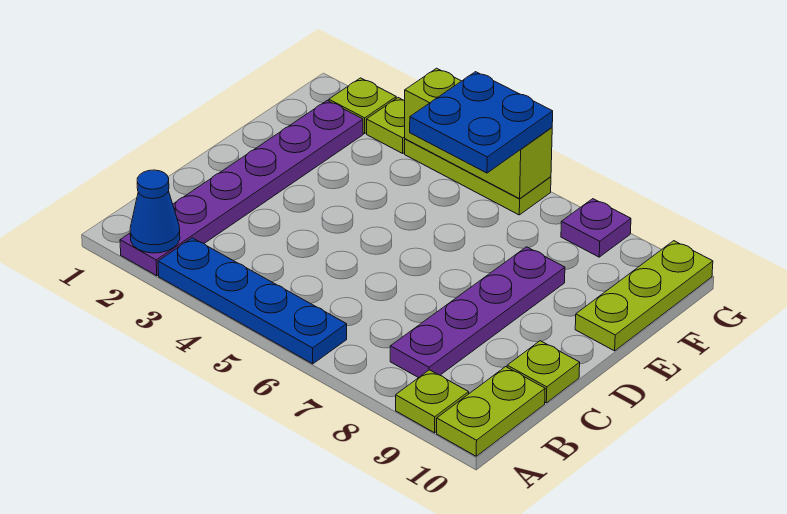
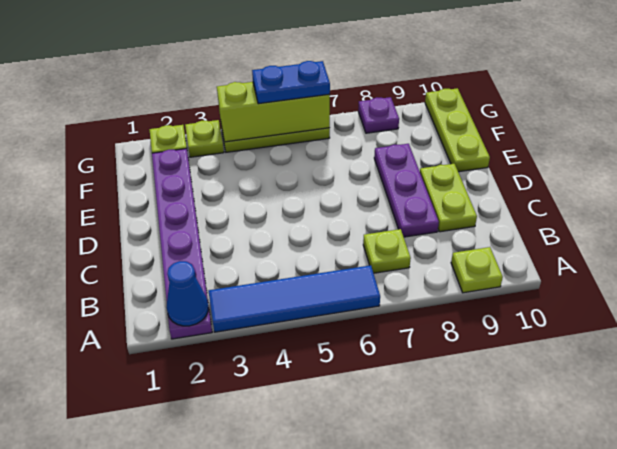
blue 1x4 plate [158,238,347,364] -> blue 1x4 tile [208,265,380,332]
lime 1x2 plate [437,367,545,456] -> lime 1x2 plate moved to [420,164,477,232]
purple 1x4 plate [390,247,565,378] -> purple 1x3 plate [374,144,439,237]
lime 1x1 plate [507,341,580,403] -> lime 1x1 plate moved to [363,229,411,273]
blue 2x2 plate [410,72,553,173] -> blue 1x2 plate [252,61,330,104]

